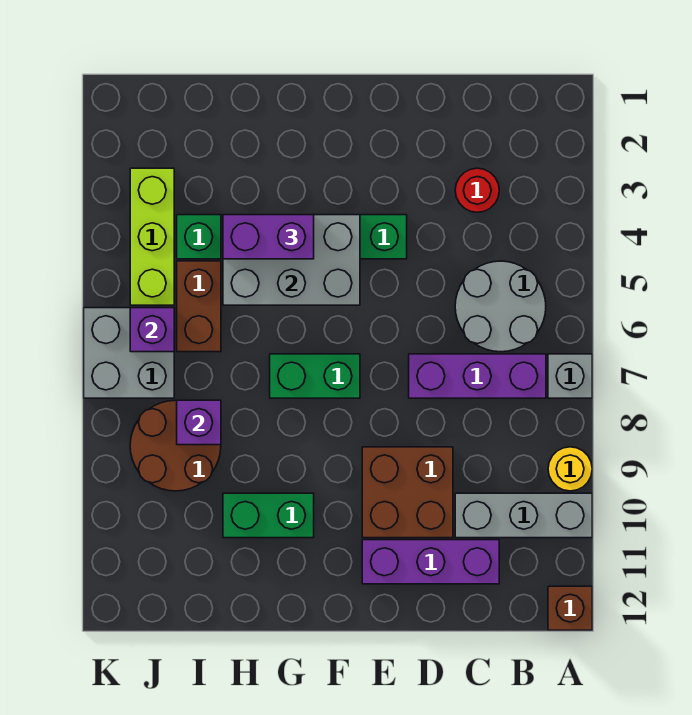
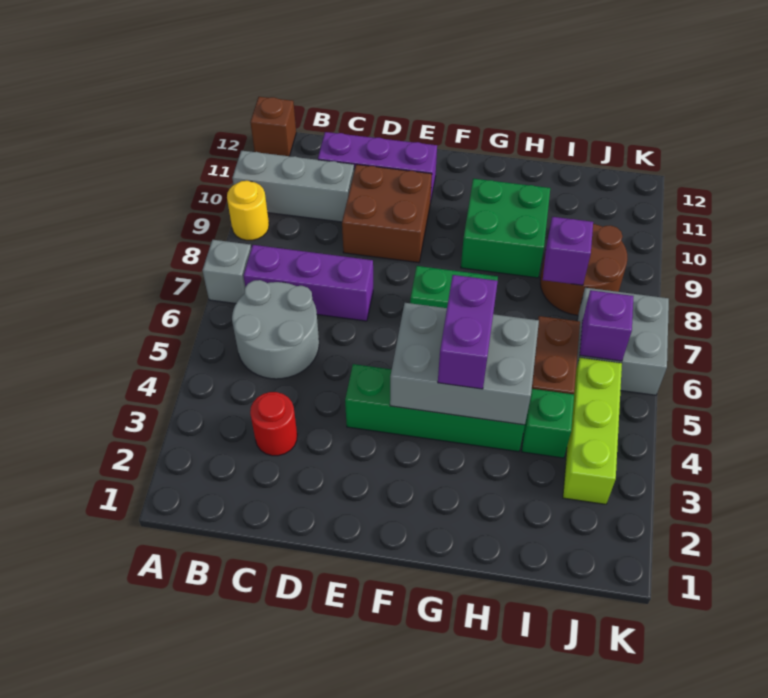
purple 1x2 brick [223,215,314,259] -> purple 1x2 brick turned to [438,275,498,389]
green 1x2 brick [223,493,314,538] -> green 2x2 brick [461,179,550,278]

